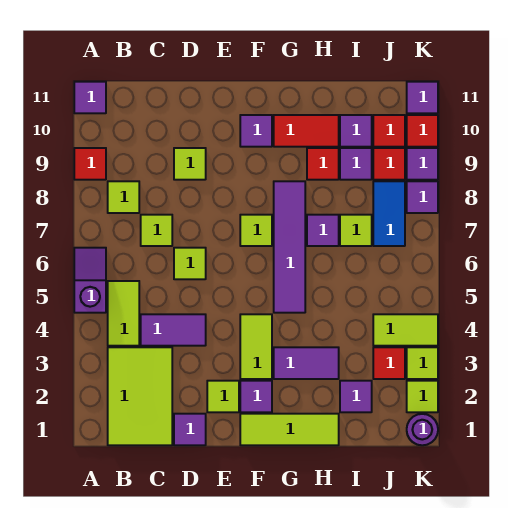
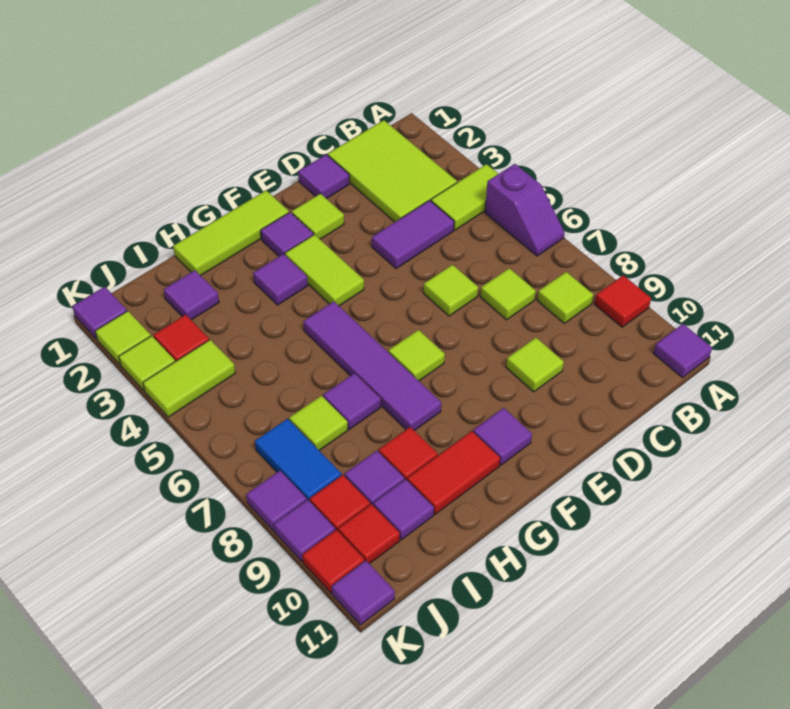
lime 1x2 tile [108,281,139,346] -> lime 1x2 tile turned to [431,164,498,230]
purple 1x2 tile [274,347,339,379] -> purple 1x1 tile [253,254,308,305]
purple 1x1 round brick [407,414,438,445] -> purple 1x1 tile [72,287,127,339]

